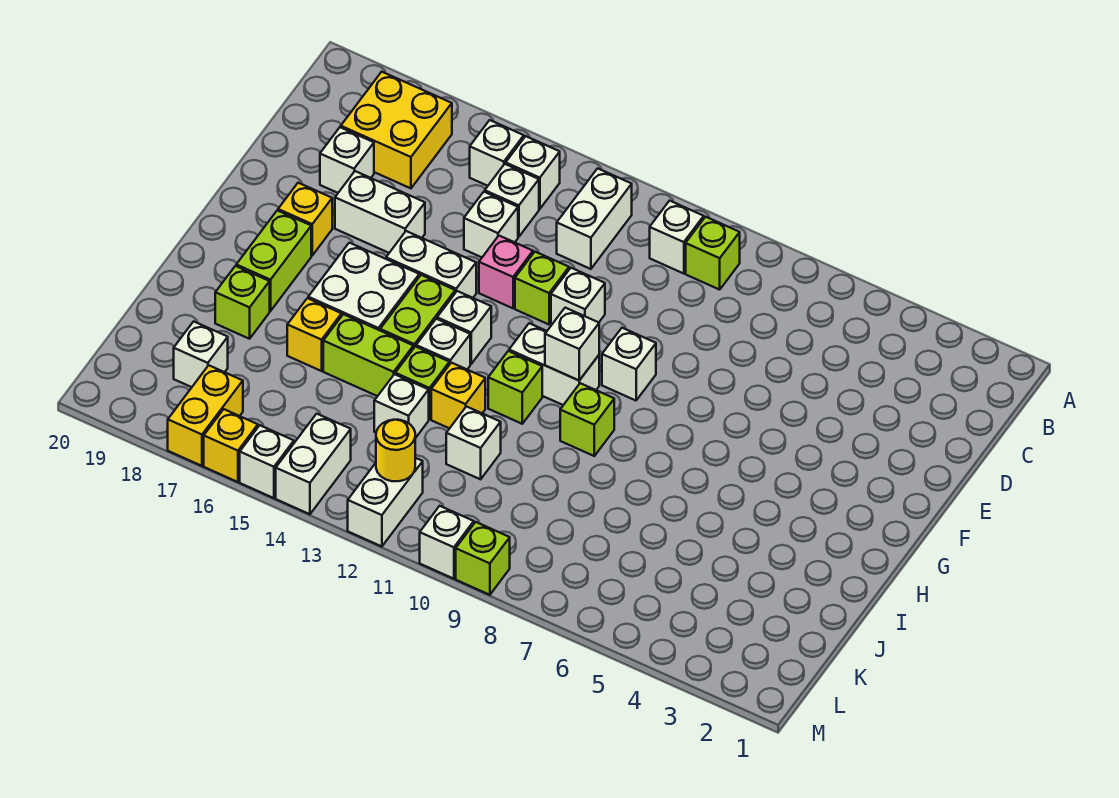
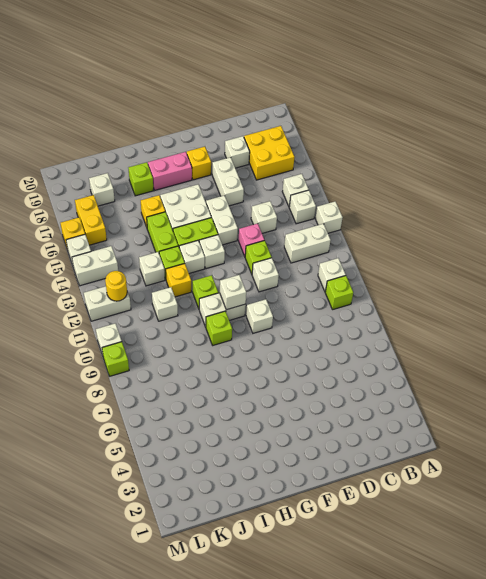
white 1x1 brick [485,164,539,237] -> white 1x1 brick moved to [316,201,343,233]
white 1x2 brick [509,323,599,405] -> white 1x2 brick turned to [199,293,246,327]
lime 1x2 brick [236,210,311,311] -> pink 1x2 brick [148,152,192,190]
yellow 1x2 brick [168,365,243,466] -> yellow 1x2 brick turned to [75,195,107,245]

